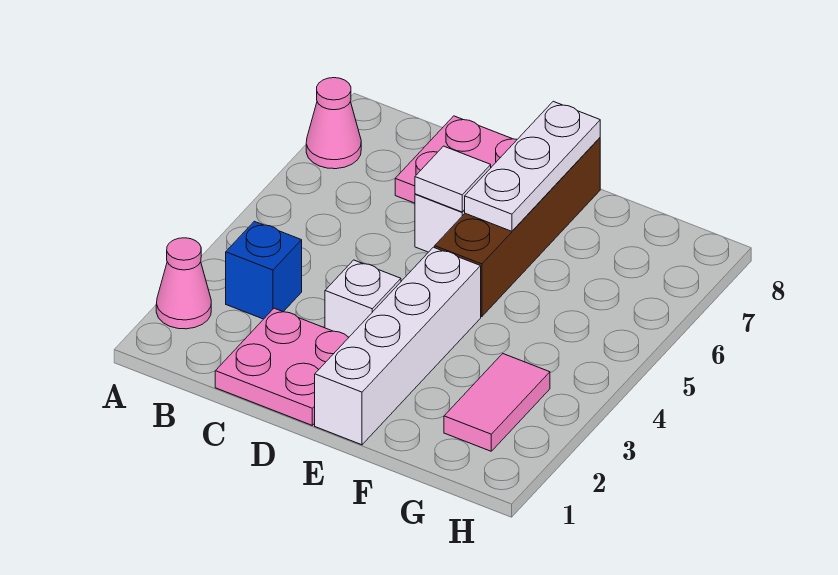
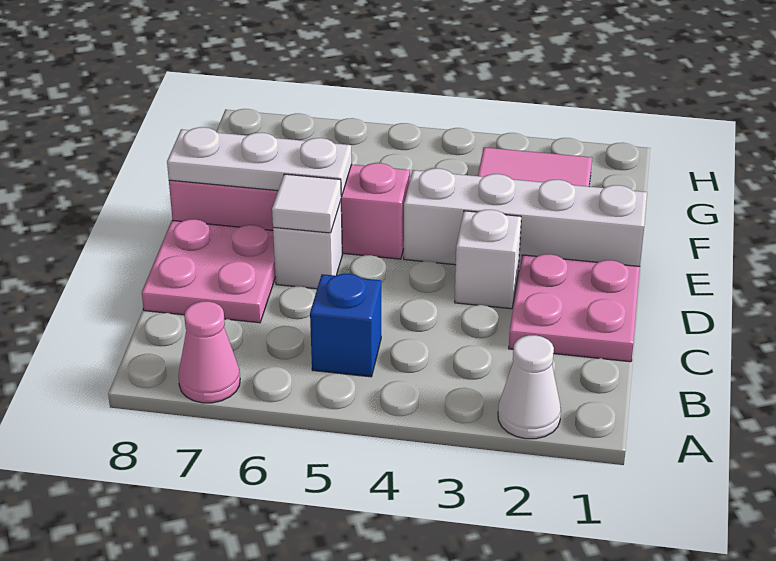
pink 1x1 cone [156,238,211,329] -> white 1x1 cone [498,335,561,439]
blue 1x1 brick [226,221,302,319] -> blue 1x1 brick moved to [310,274,381,377]
brown 1x4 brick [435,138,600,317] -> pink 1x4 brick [169,163,410,259]

